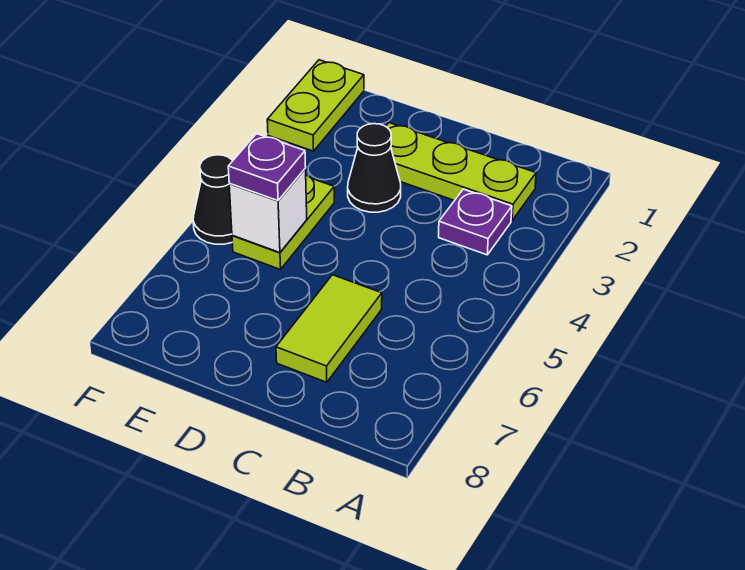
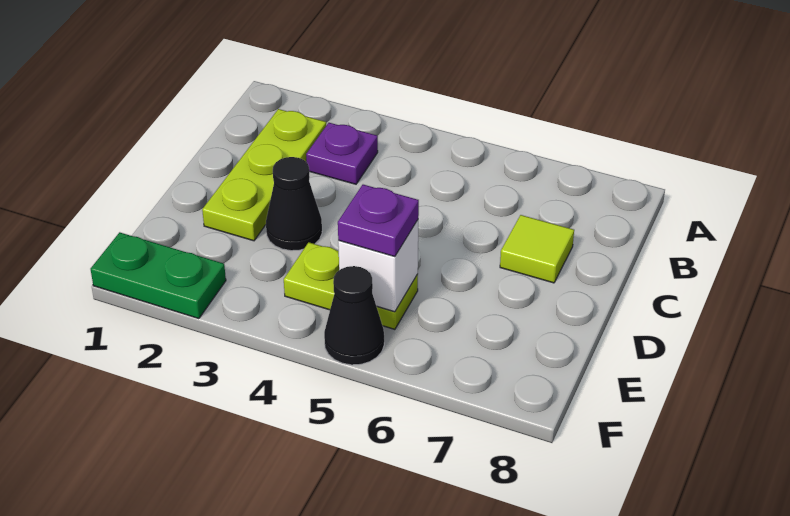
lime 1x2 tile [276,275,382,382] -> lime 1x1 tile [500,215,574,283]
lime 1x2 plate [267,60,364,151] -> green 1x2 plate [91,232,226,319]

